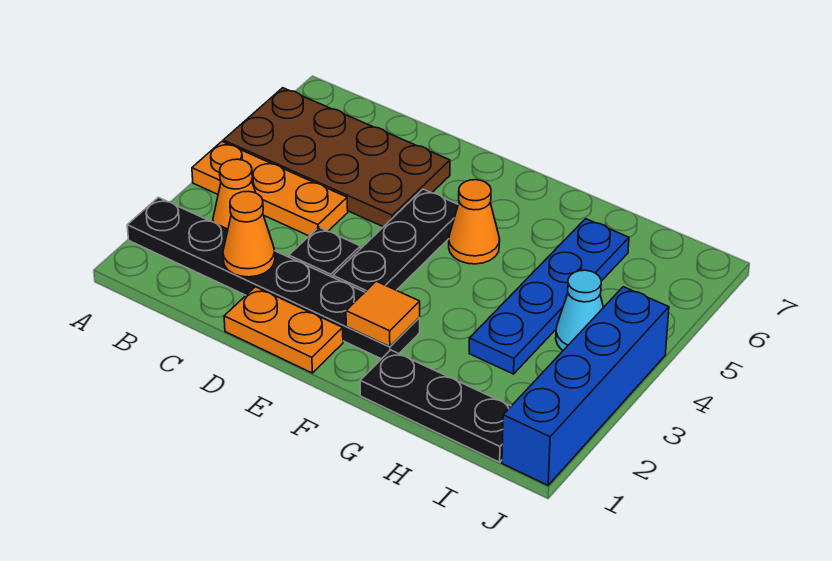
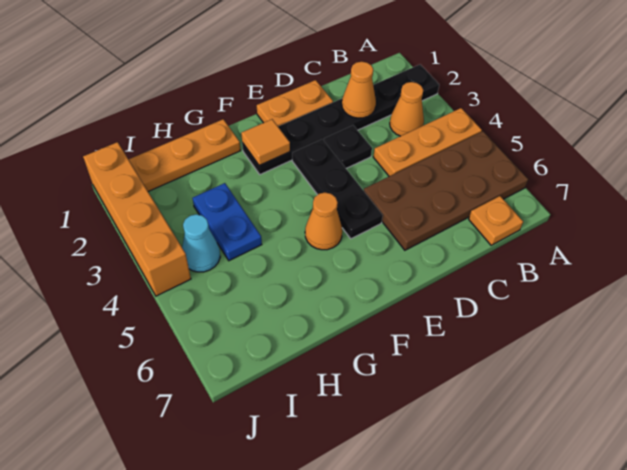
none -> orange 1x1 plate [469,196,523,245]
black 1x3 plate [360,350,511,462] -> orange 1x3 plate [129,119,241,192]
blue 1x4 plate [469,219,629,374] -> blue 1x2 plate [192,183,262,261]
blue 1x4 brick [502,287,669,485] -> orange 1x4 brick [83,142,191,296]

